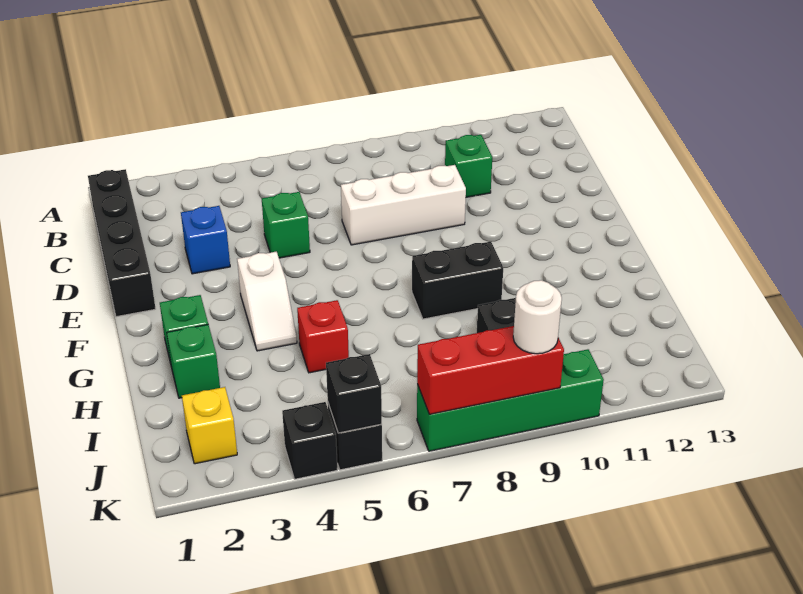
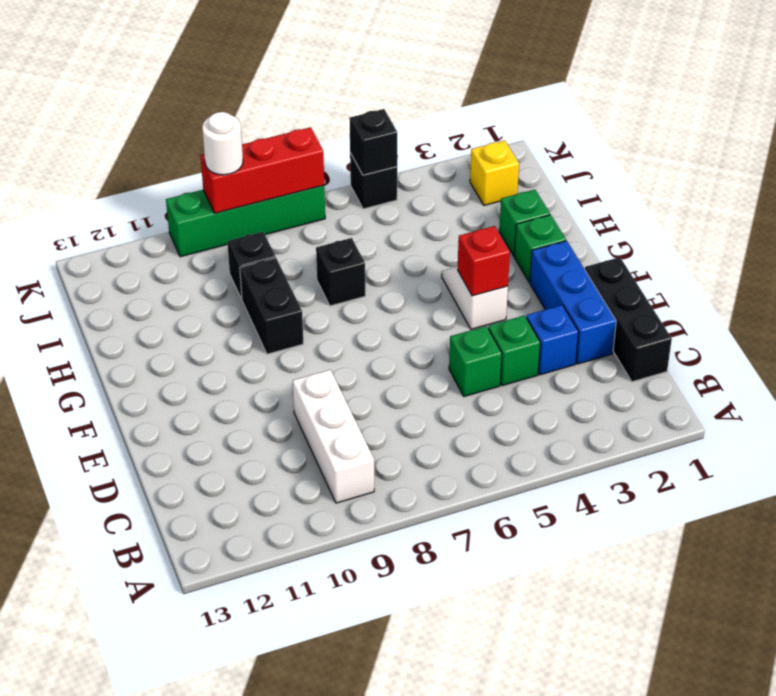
black 1x4 brick [88,169,156,317] -> black 1x3 brick [585,257,672,382]
green 1x1 brick [445,135,492,197] -> green 1x1 brick moved to [488,315,540,386]
none -> blue 1x3 brick [530,241,616,364]
white 1x3 brick [341,165,466,245] -> white 1x3 brick turned to [293,370,374,503]
black 1x2 brick [412,242,503,319] -> black 1x2 brick turned to [240,258,303,354]
red 1x1 brick [297,300,349,373] -> red 1x1 brick moved to [458,226,510,296]
black 1x1 brick [282,402,337,479] -> black 1x1 brick moved to [316,238,365,306]

